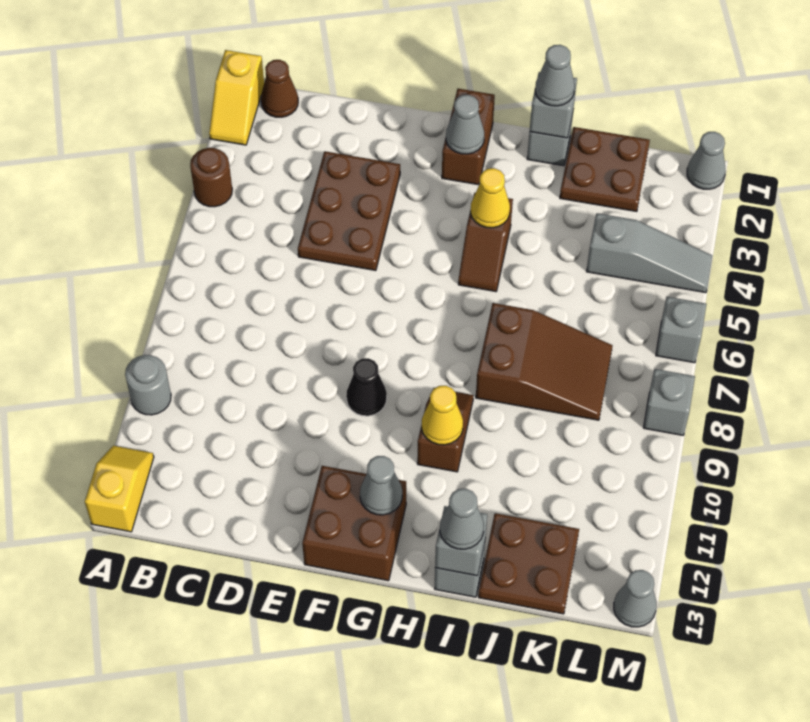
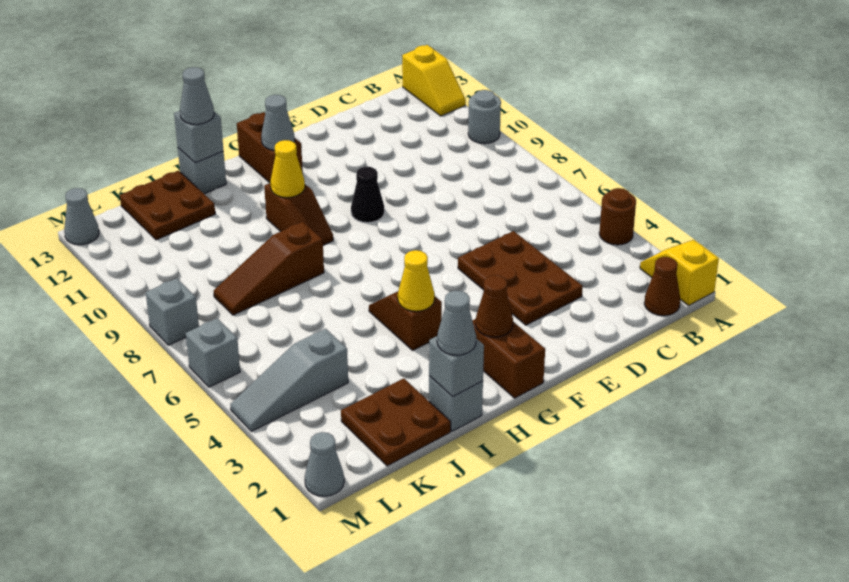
brown 2x2 brick [302,466,406,581] -> brown 1x2 brick [237,112,303,183]
grey 1x1 cone [446,95,484,154] -> brown 1x1 cone [476,275,513,337]
brown 2x3 slope [476,303,613,420] -> brown 1x3 slope [214,222,324,315]

